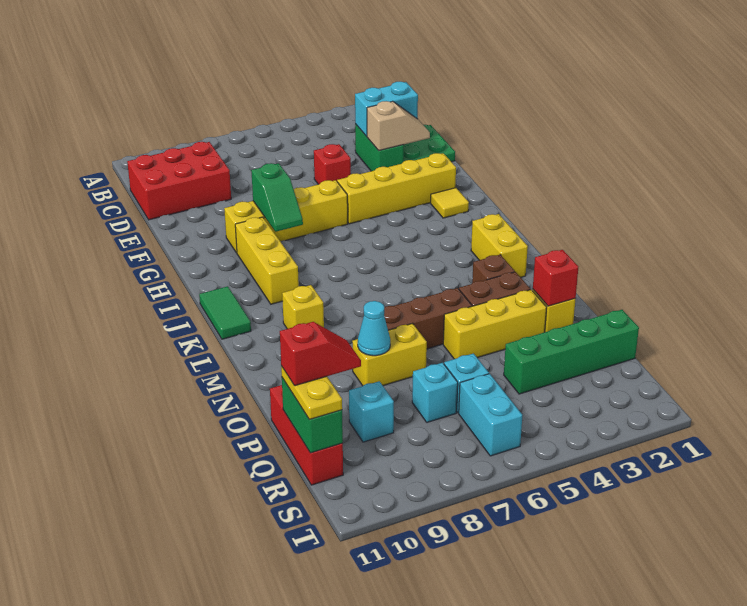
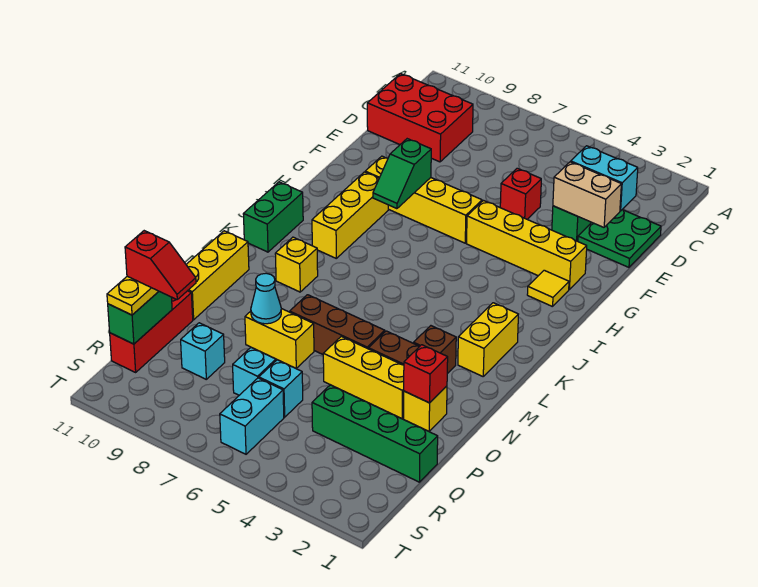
tan 1x2 slope [367,101,430,151] -> tan 1x2 brick [553,162,621,227]
green 1x2 tile [199,286,251,339] -> green 1x2 brick [243,182,303,252]
none -> yellow 1x3 brick [186,231,249,320]

